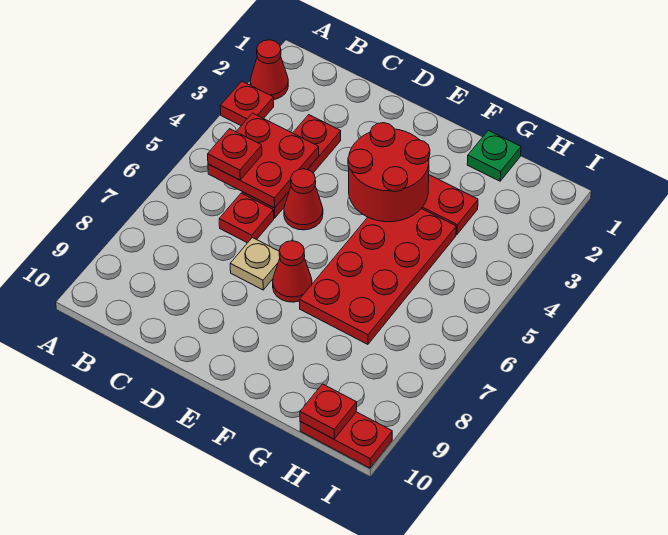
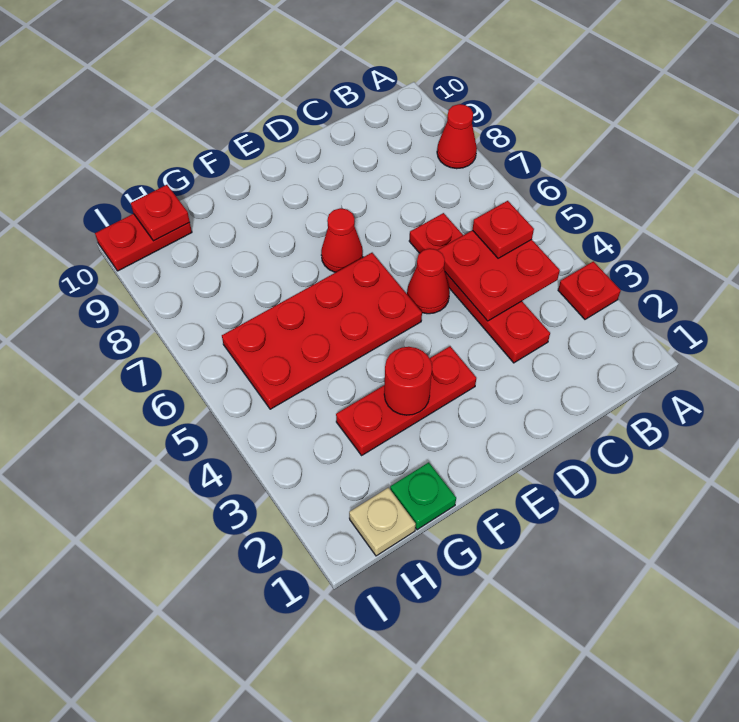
red 1x1 cone [250,40,288,99] -> red 1x1 cone moved to [437,104,477,169]
tan 1x1 plate [230,238,280,290] -> tan 1x1 plate moved to [349,488,416,556]
red 2x2 round brick [348,123,430,222] -> red 1x1 round brick [384,347,432,415]
red 2x4 plate [300,209,456,344] -> red 2x4 plate turned to [222,253,422,409]

